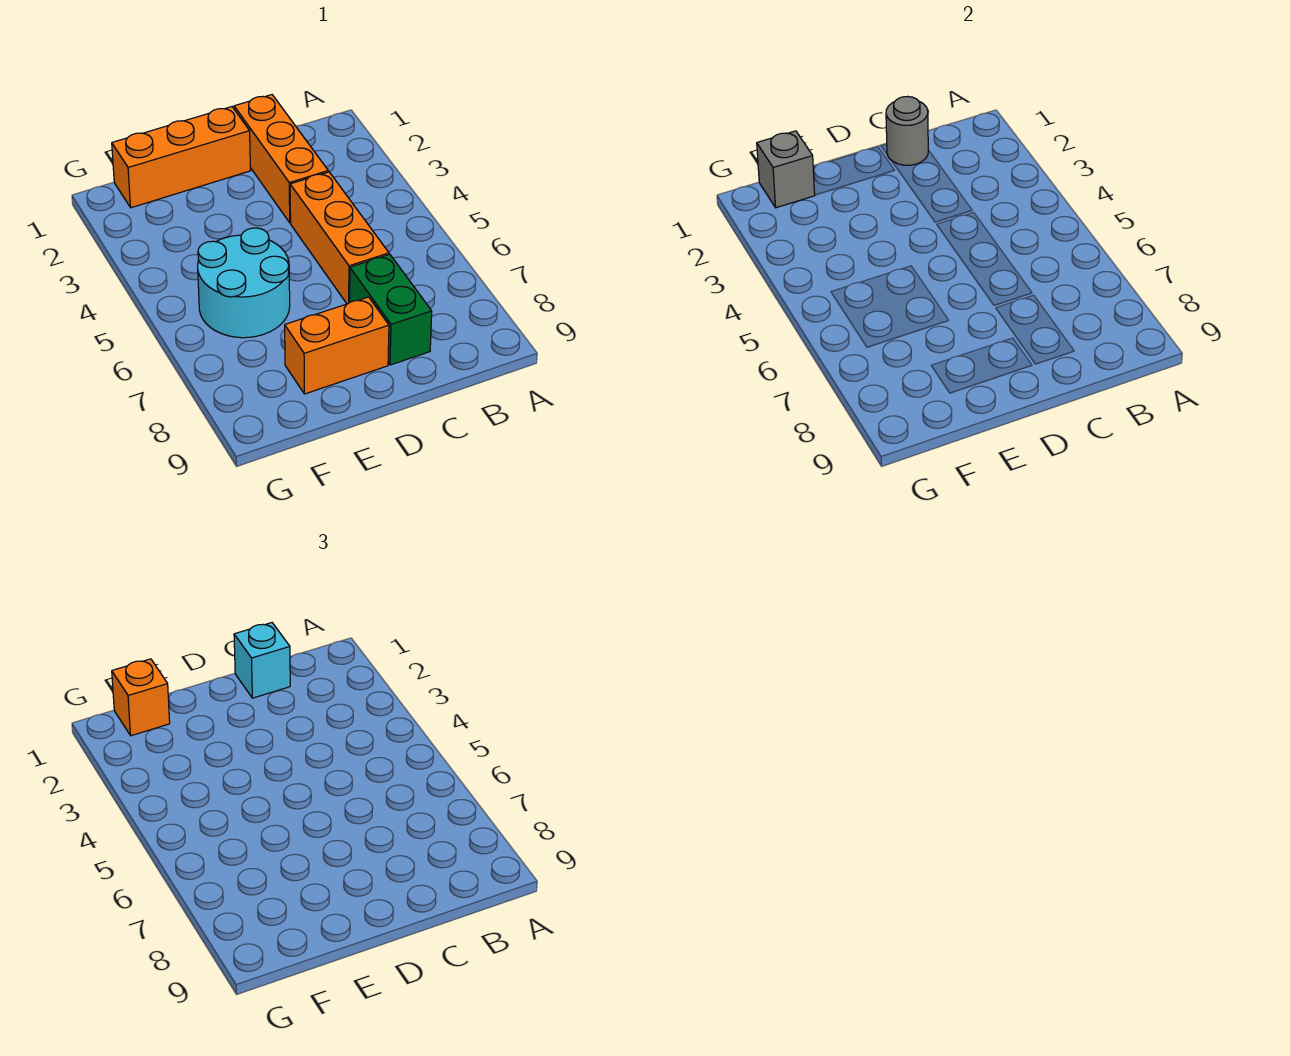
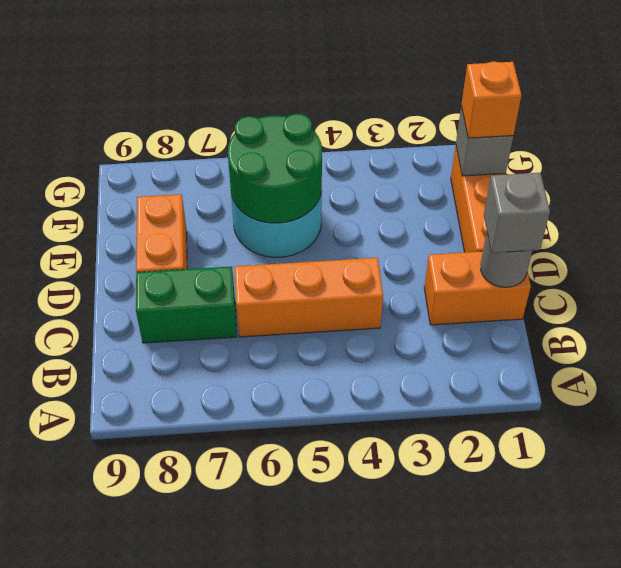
orange 1x3 brick [234,95,328,223] -> orange 1x2 brick [424,251,531,325]
cyan 1x1 brick [234,623,290,698] -> grey 1x1 brick [484,173,550,253]
none -> green 2x2 round brick [228,114,322,223]

